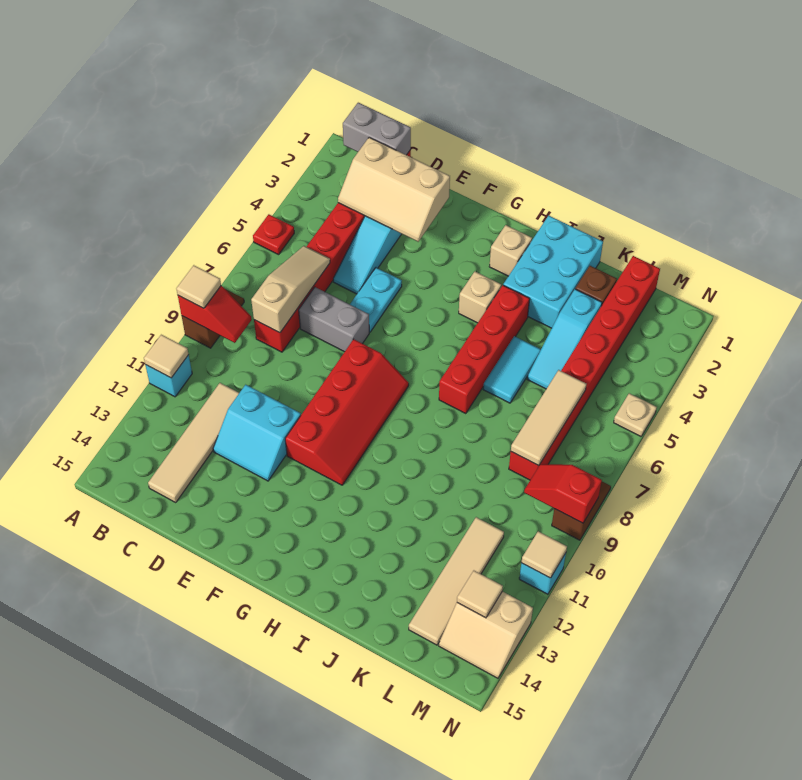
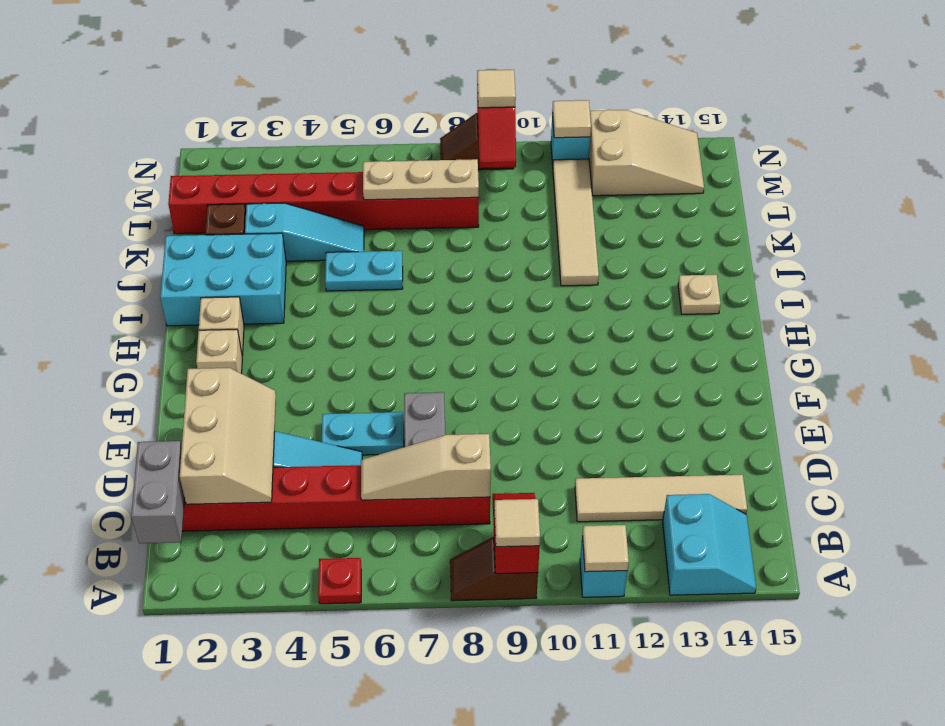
cyan 2x2 slope [213,385,301,481] -> cyan 2x2 slope moved to [663,494,756,595]
red 2x4 slope [285,339,409,485] -> none
tan 1x1 brick [459,272,501,323] -> tan 1x1 brick moved to [196,330,242,374]
red 1x4 brick [439,285,530,414] -> none
cyan 1x2 tile [483,336,541,403] -> cyan 1x2 plate [325,251,403,291]
tan 1x3 tile [511,370,586,466] -> tan 1x3 plate [363,159,479,200]
tan 1x4 tile [409,517,504,645] -> tan 1x4 tile turned to [553,159,599,286]
tan 2x2 slope [439,591,533,678] -> tan 2x3 slope [589,110,704,196]
tan 1x1 tile [457,571,503,618] -> tan 1x1 tile moved to [477,70,516,108]
tan 1x1 plate [614,393,657,436] -> tan 1x1 plate moved to [678,275,721,314]

